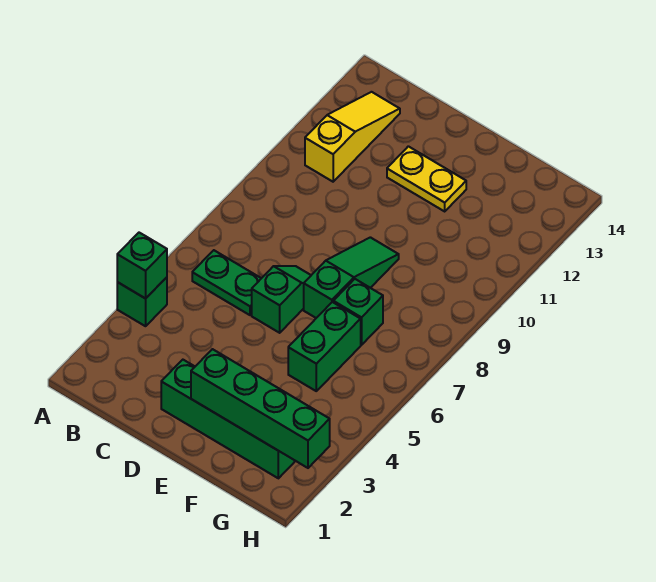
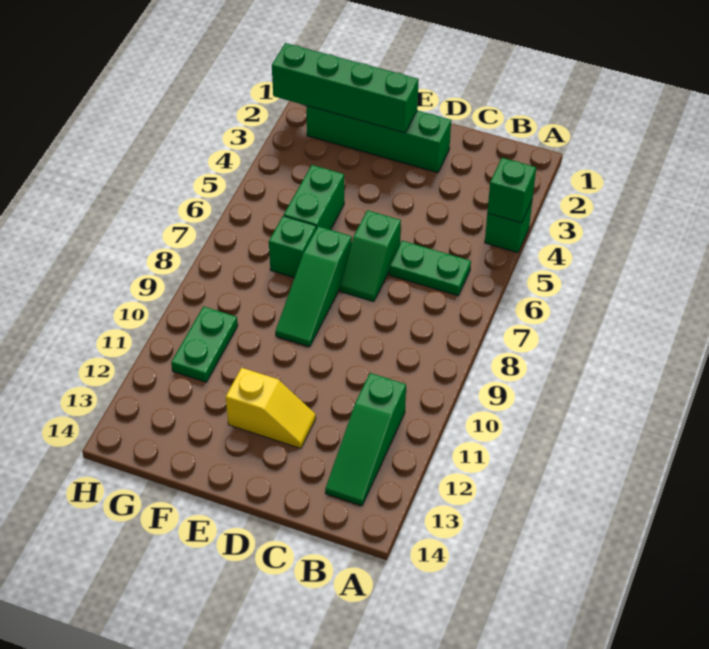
yellow 1x3 slope [305,92,400,182] -> green 1x3 slope [325,373,406,506]
yellow 1x2 plate [387,146,466,211] -> yellow 1x2 slope [226,368,316,448]
none -> green 1x2 plate [171,306,238,382]

